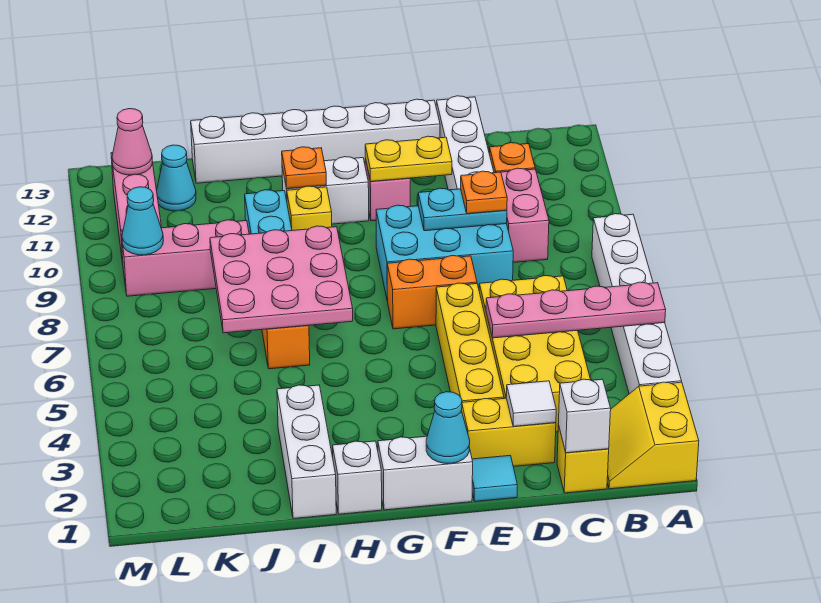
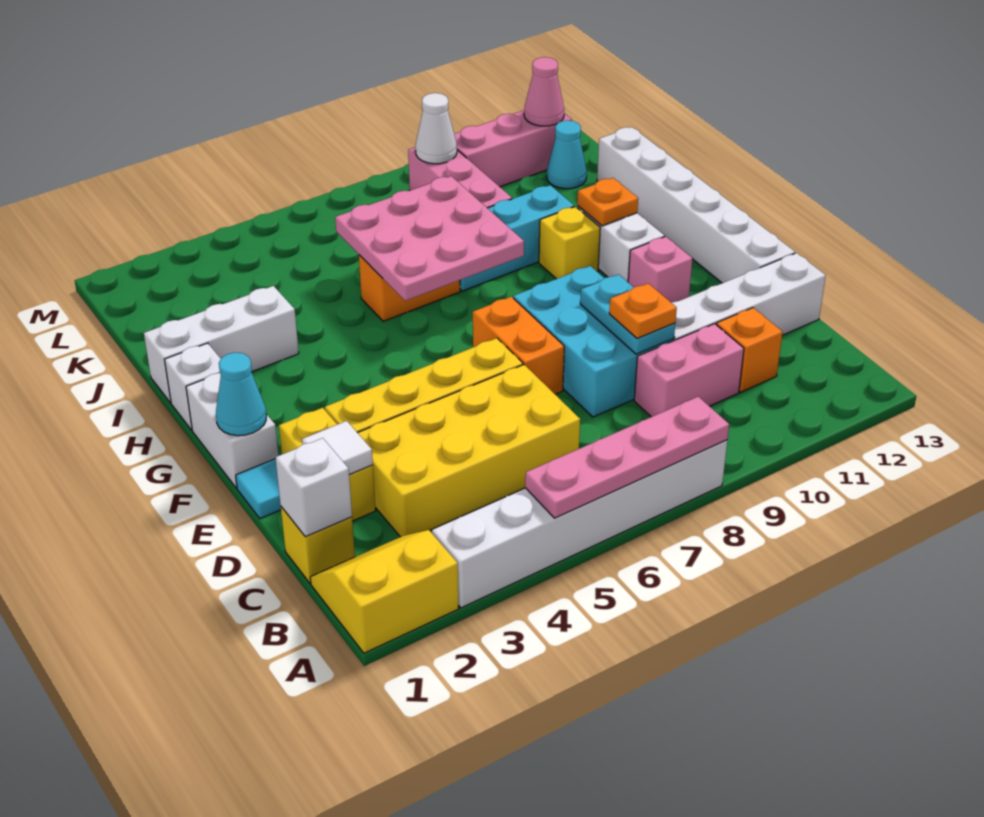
pink 1x4 plate [486,282,666,338] -> pink 1x4 plate turned to [525,397,729,518]
yellow 1x2 plate [365,136,452,182] -> none
cyan 1x1 cone [122,187,163,255] -> white 1x1 cone [416,93,457,164]

